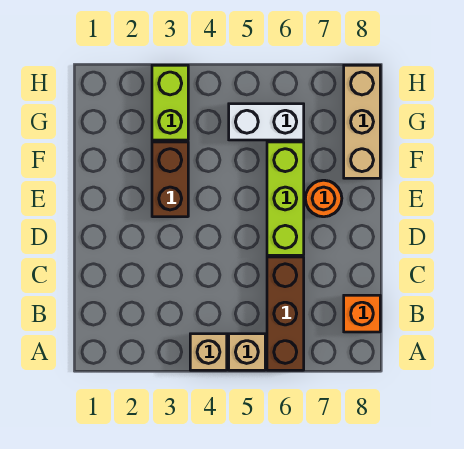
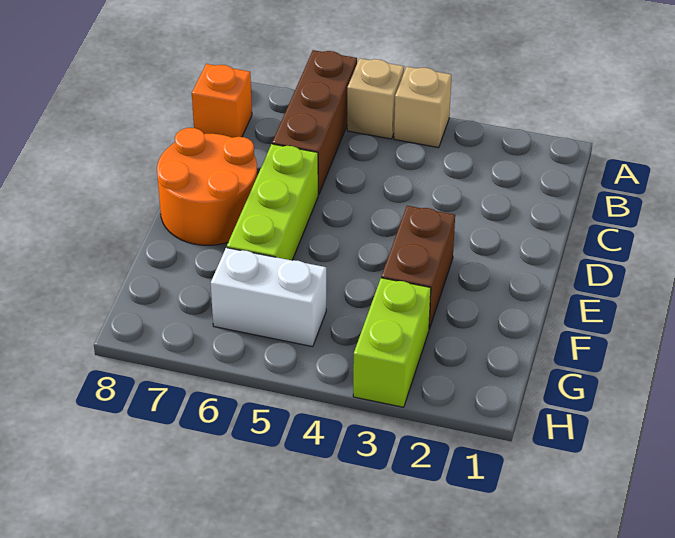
orange 1x1 round brick [305,180,342,217] -> orange 2x2 round brick [157,128,257,245]
tan 1x3 brick [344,65,380,178] -> none

